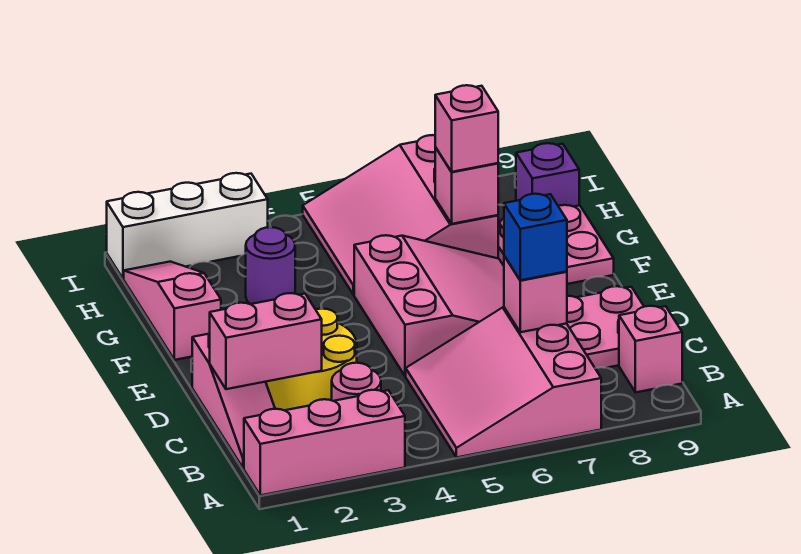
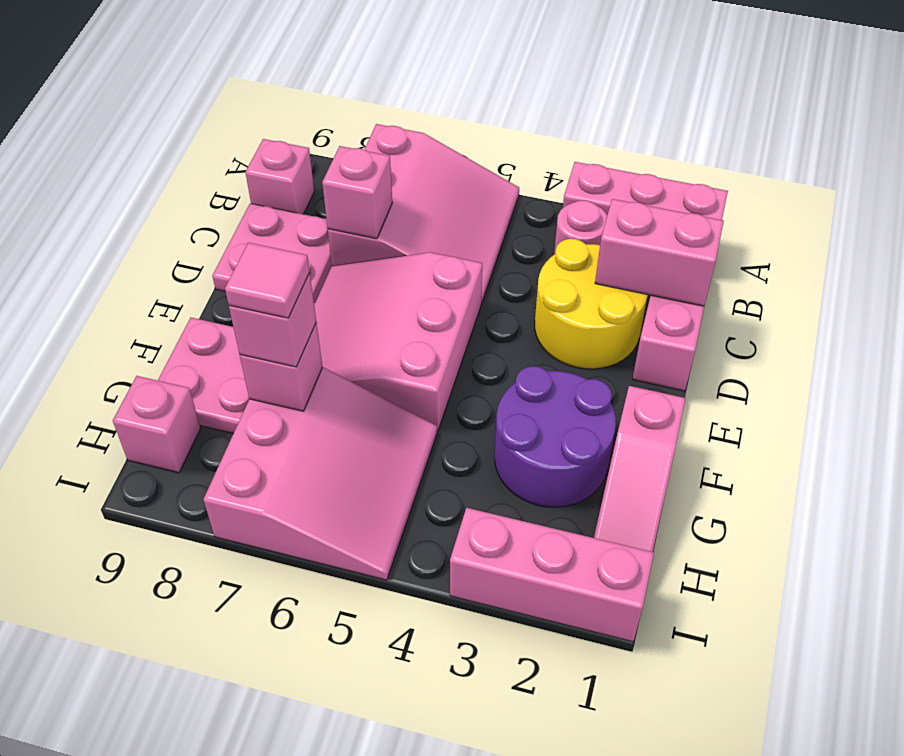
blue 1x1 brick [504,194,567,280] -> none
purple 1x1 round brick [246,227,295,304] -> purple 2x2 round brick [495,366,616,507]
none -> pink 1x1 tile [225,243,310,318]
purple 1x1 brick [516,143,579,207] -> pink 1x1 brick [113,376,201,473]
white 1x3 brick [107,173,268,279] -> pink 1x3 brick [450,508,654,642]

